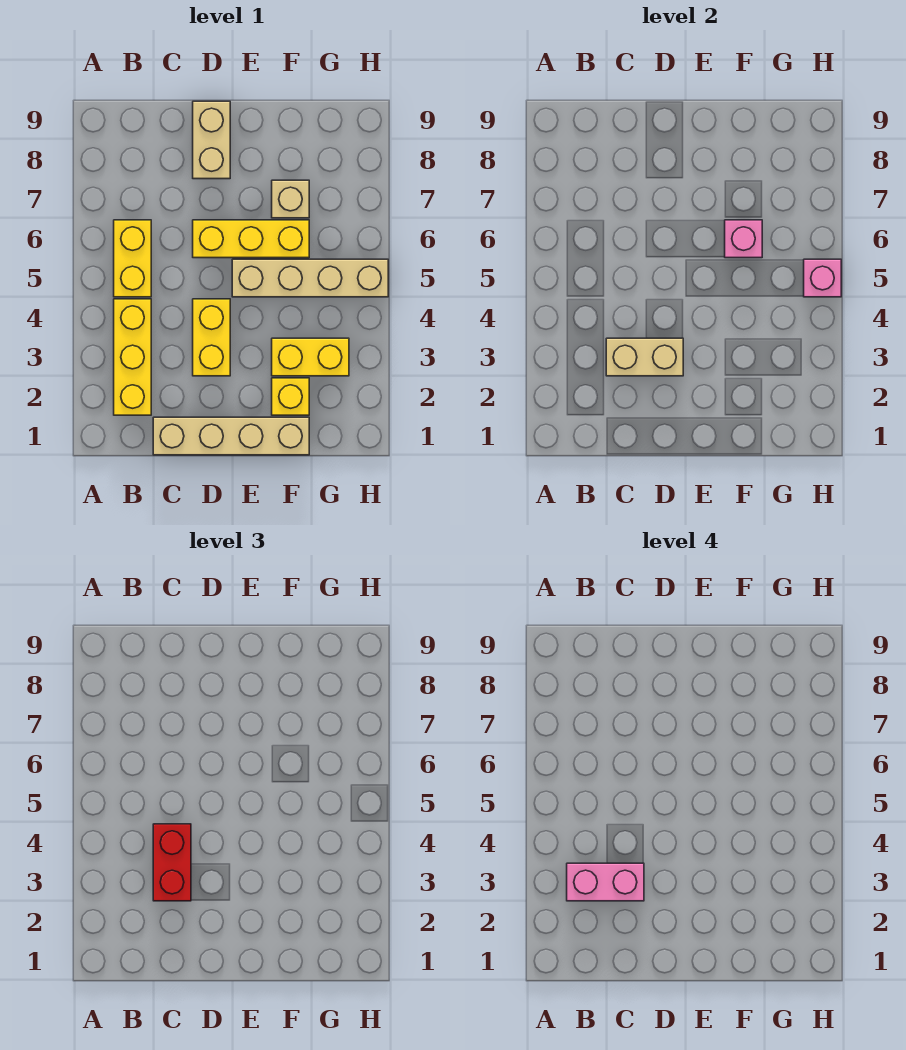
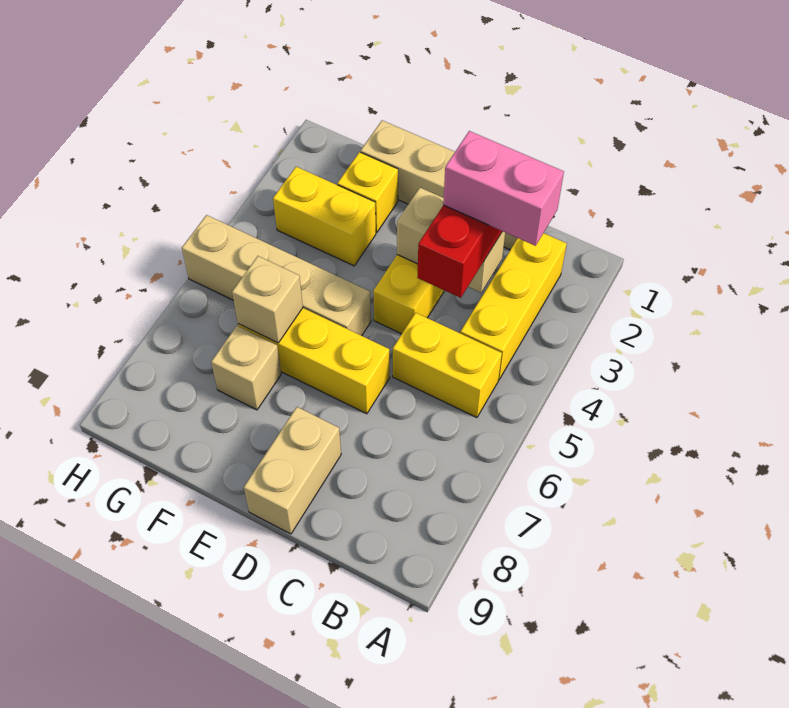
yellow 1x2 brick [114,220,151,297] -> yellow 1x2 brick turned to [393,313,502,418]
pink 1x1 brick [725,220,762,258] -> tan 1x1 brick [232,256,303,343]
pink 1x1 brick [804,259,841,297] -> none

